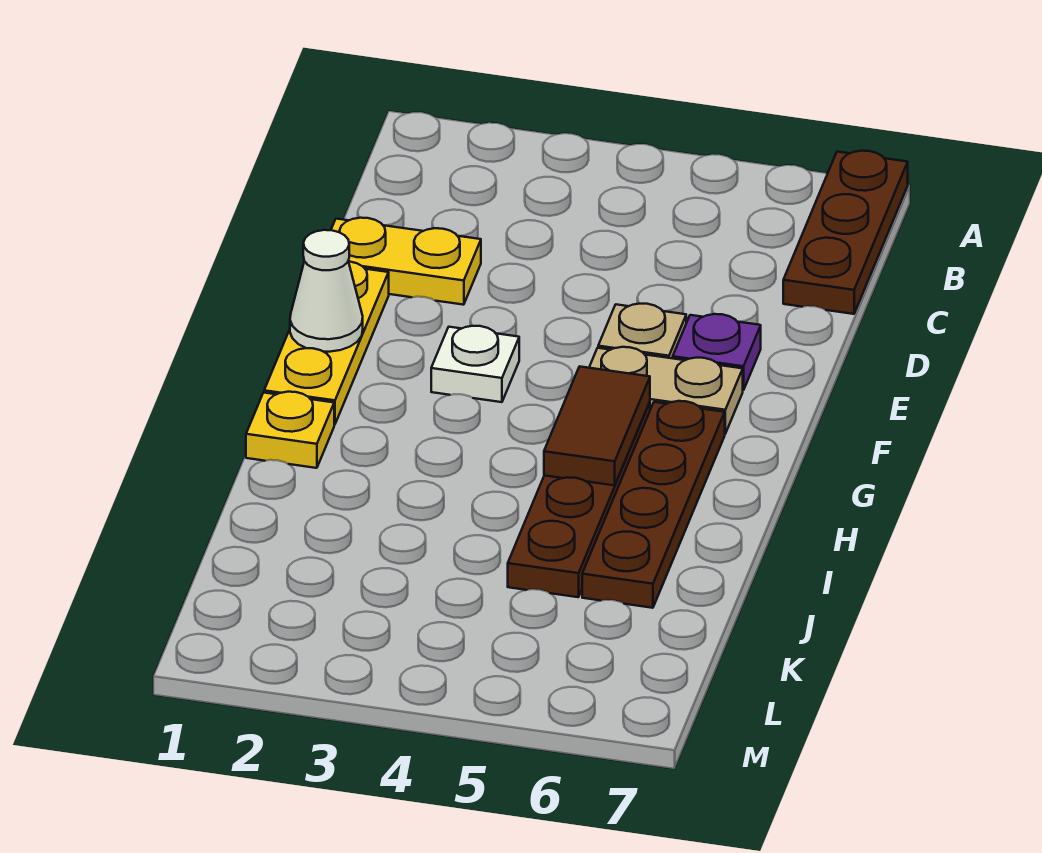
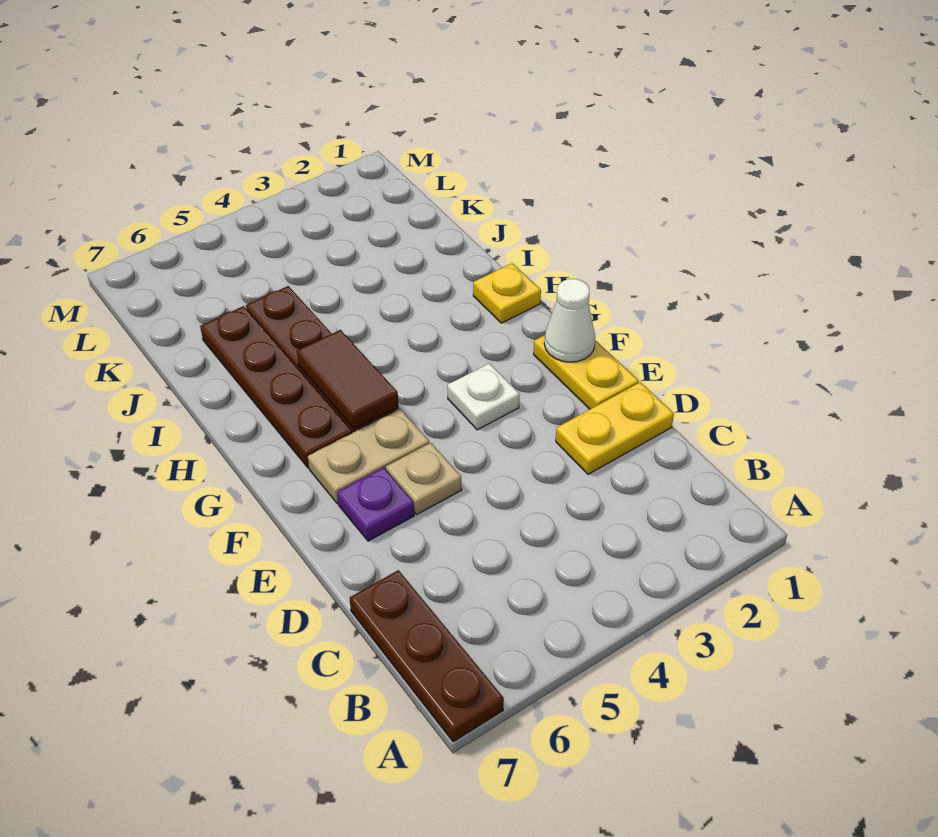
yellow 1x3 plate [264,262,389,425] -> yellow 1x2 plate [534,335,639,409]

